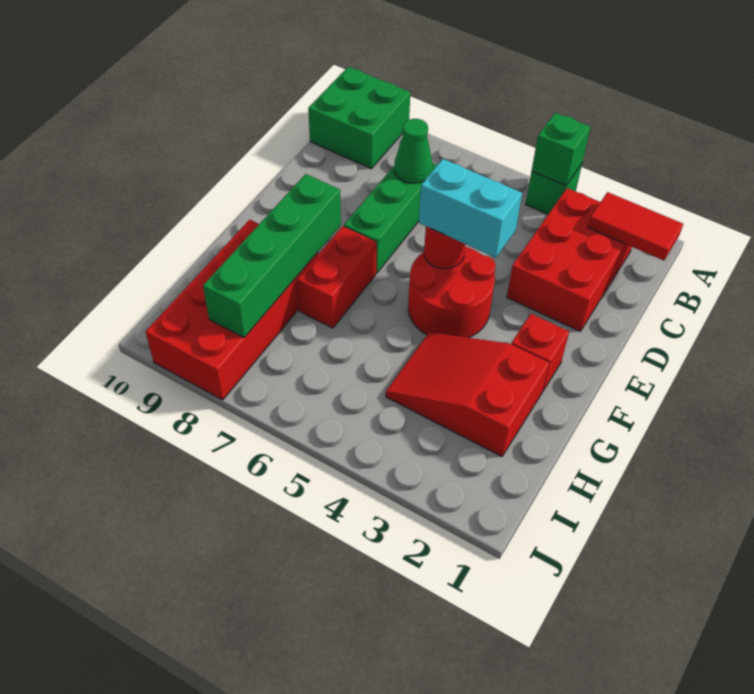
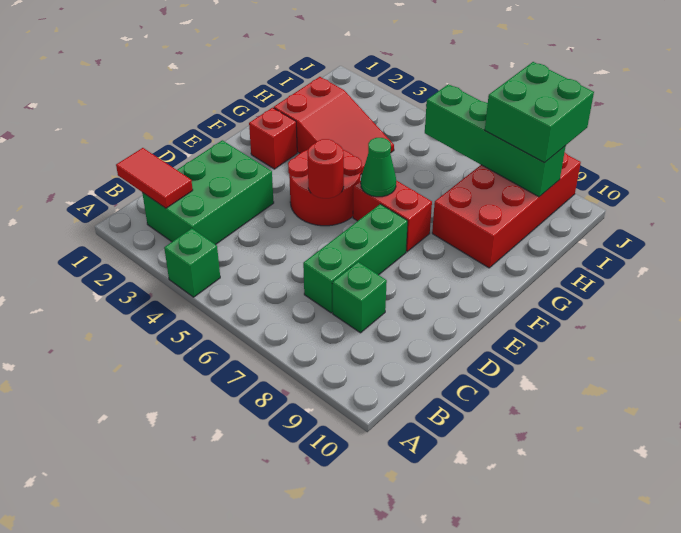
green 1x1 brick [532,113,590,186] -> green 1x1 brick moved to [332,262,387,333]
green 2x2 brick [308,67,410,169] -> green 2x2 brick moved to [485,62,594,163]
red 2x3 brick [507,188,632,331] -> green 2x3 brick [142,140,274,245]
green 1x1 cone [394,119,433,183] -> green 1x1 cone moved to [361,138,396,197]
cyan 1x2 brick [419,159,522,258] -> none
red 1x2 brick [297,226,377,328] -> red 1x2 brick turned to [353,181,432,252]
green 1x4 brick [203,174,341,337] -> green 1x4 brick turned to [425,84,566,197]

